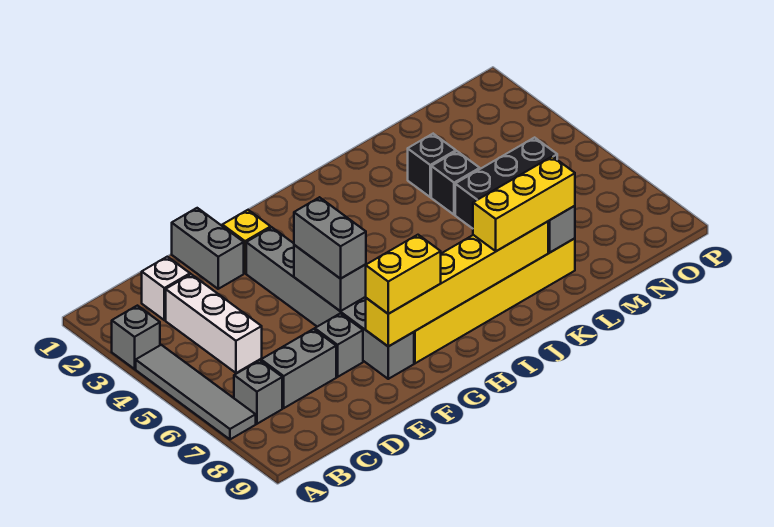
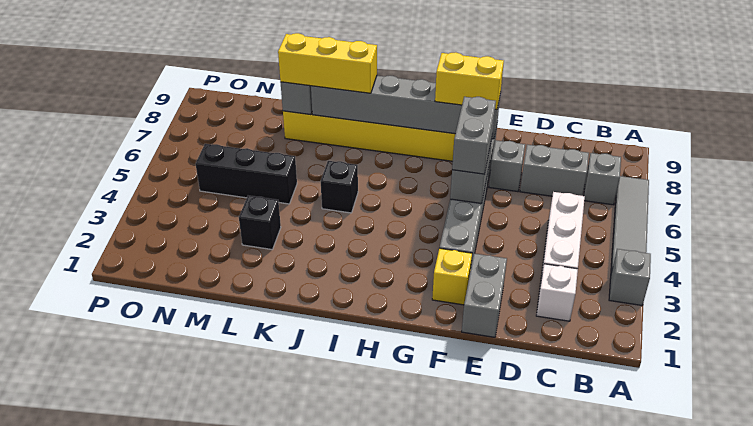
yellow 1x6 brick [366,222,548,346] -> grey 1x6 brick [311,76,500,139]
black 1x1 brick [431,151,480,215] -> black 1x1 brick moved to [321,161,358,213]

